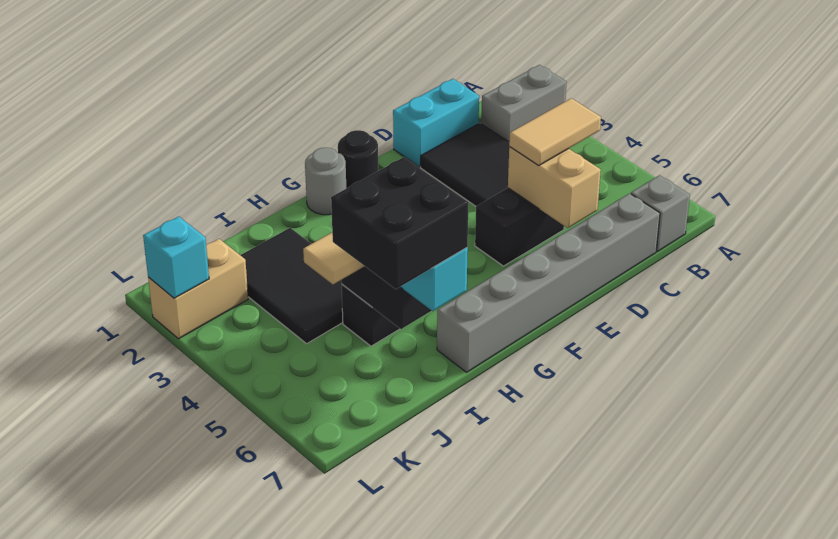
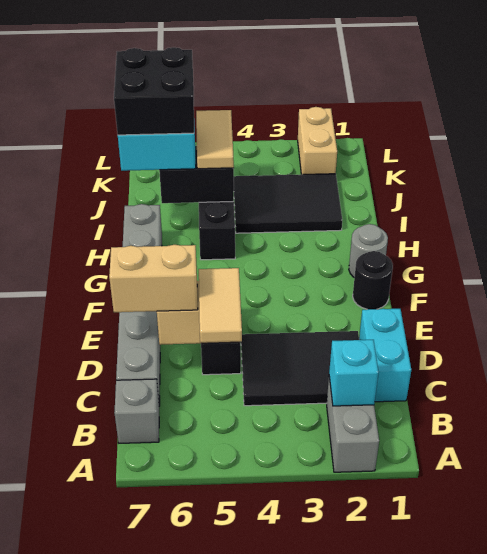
none -> tan 1x2 brick [109,245,198,312]
cyan 1x1 brick [143,216,209,298] -> cyan 1x1 brick moved to [329,340,378,406]

